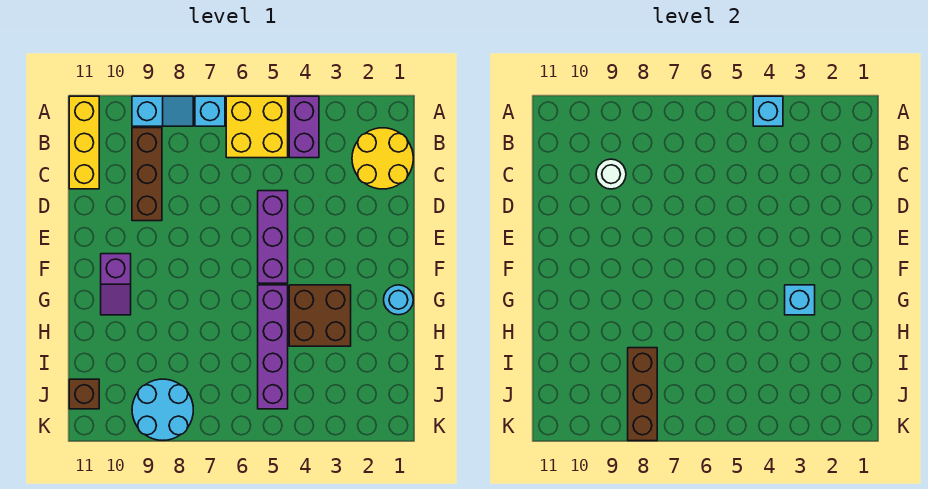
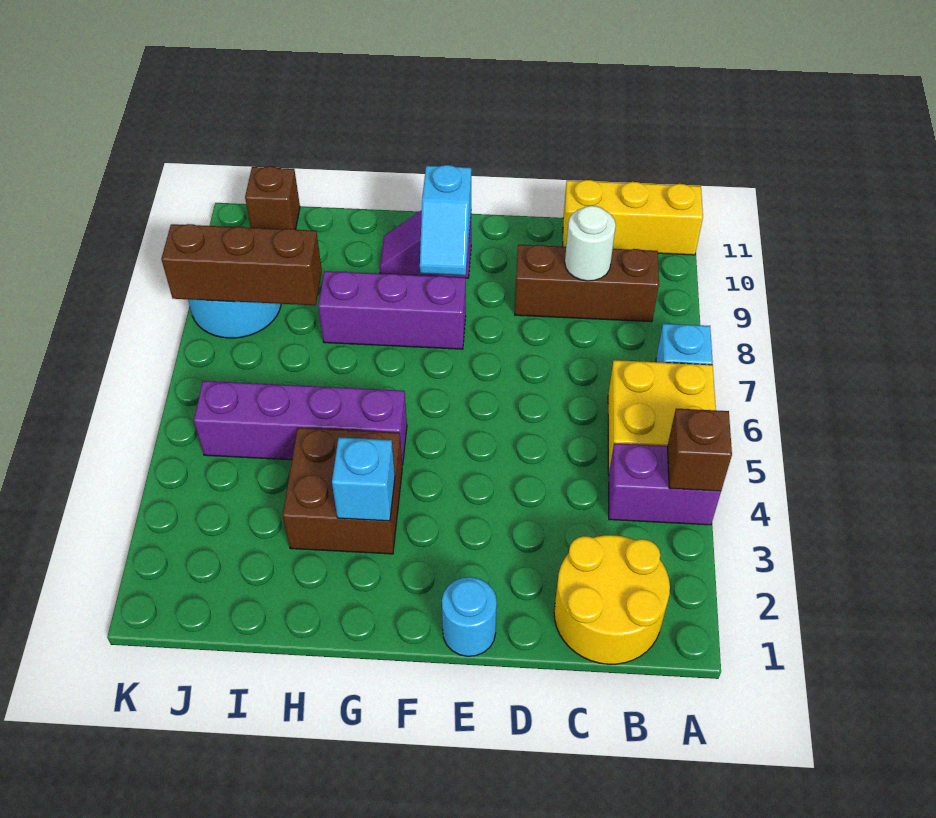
cyan 1x1 brick [753,96,783,126] -> brown 1x1 brick [668,409,732,491]
cyan 1x2 slope [132,96,193,126] -> cyan 1x2 slope moved to [420,165,471,275]
purple 1x3 brick [258,191,288,283] -> purple 1x3 brick moved to [318,271,466,349]
cyan 1x1 round brick [384,285,413,315] -> cyan 1x1 round brick moved to [442,577,497,656]

